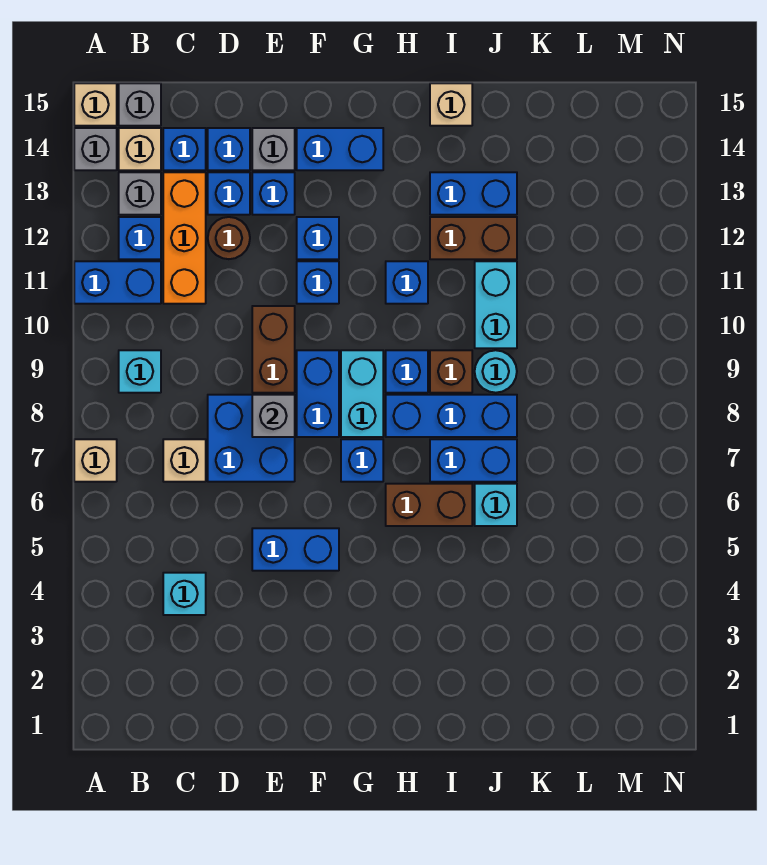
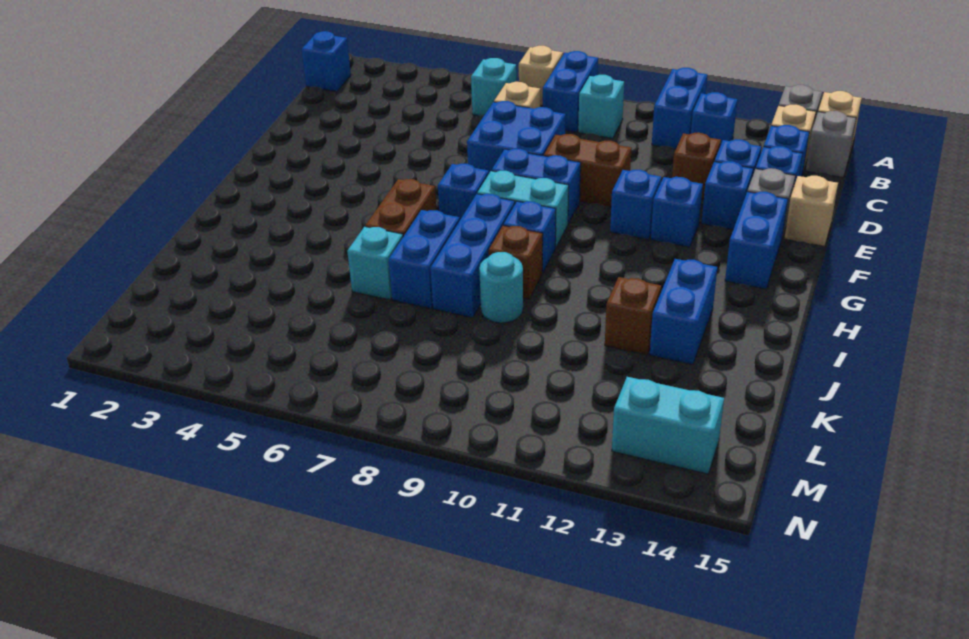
grey 1x1 brick [119,172,161,215] -> none
cyan 1x1 brick [163,573,206,615] -> cyan 1x1 brick moved to [471,58,517,116]
orange 1x3 brick [163,172,206,304] -> none
brown 1x1 round brick [208,217,250,259] -> brown 1x1 brick [672,133,721,200]
blue 1x2 brick [252,528,339,571] -> blue 1x2 brick moved to [543,51,598,132]
grey 1x1 brick [252,395,295,437] -> none
blue 1x1 brick [386,261,428,304] -> blue 1x1 brick moved to [302,31,351,92]
brown 1x2 brick [430,217,517,259] -> brown 1x1 brick [605,277,661,355]
tan 1x1 brick [430,83,472,126] -> tan 1x1 brick moved to [784,176,838,246]
cyan 1x2 brick [475,261,517,348] -> cyan 1x2 brick moved to [612,377,724,474]

